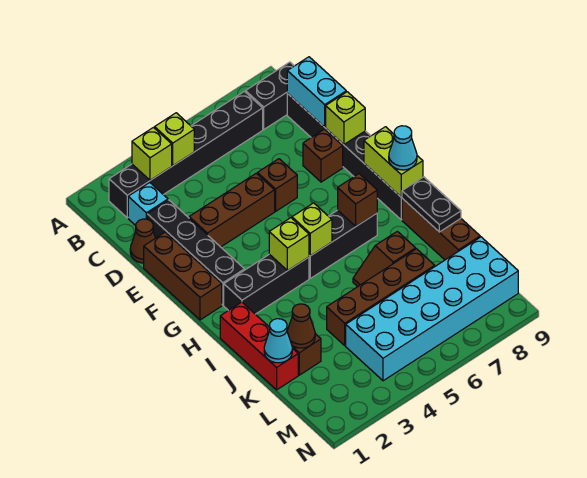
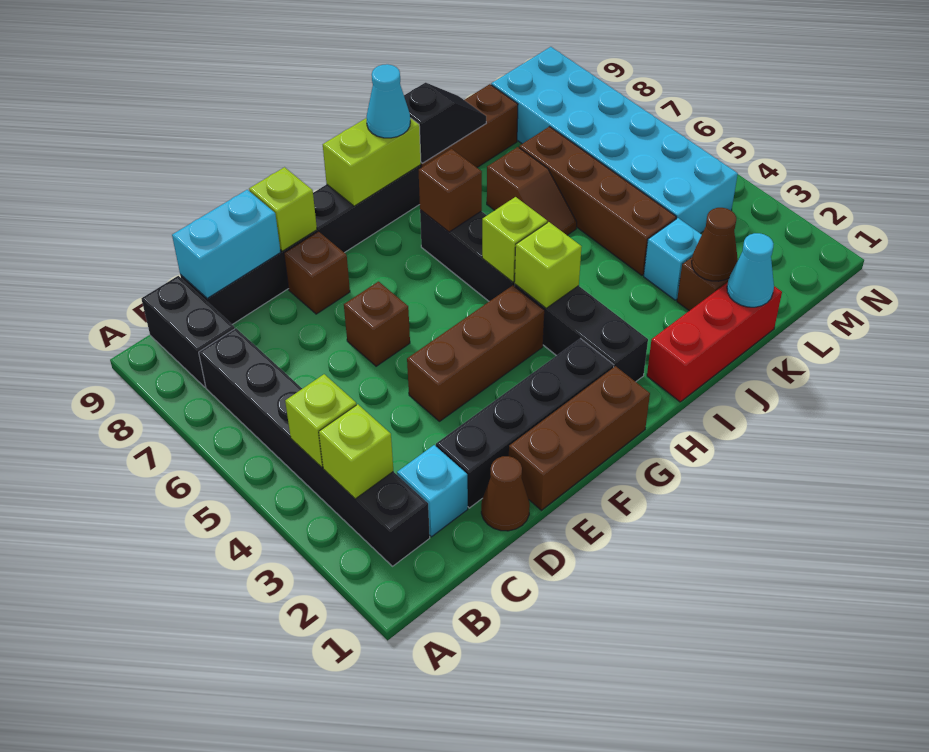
brown 1x3 brick [189,173,275,247] -> brown 1x3 brick turned to [407,285,545,421]
black 1x2 plate [402,177,461,232] -> black 1x2 slope [404,83,486,163]
none -> cyan 1x1 brick [644,218,702,300]

